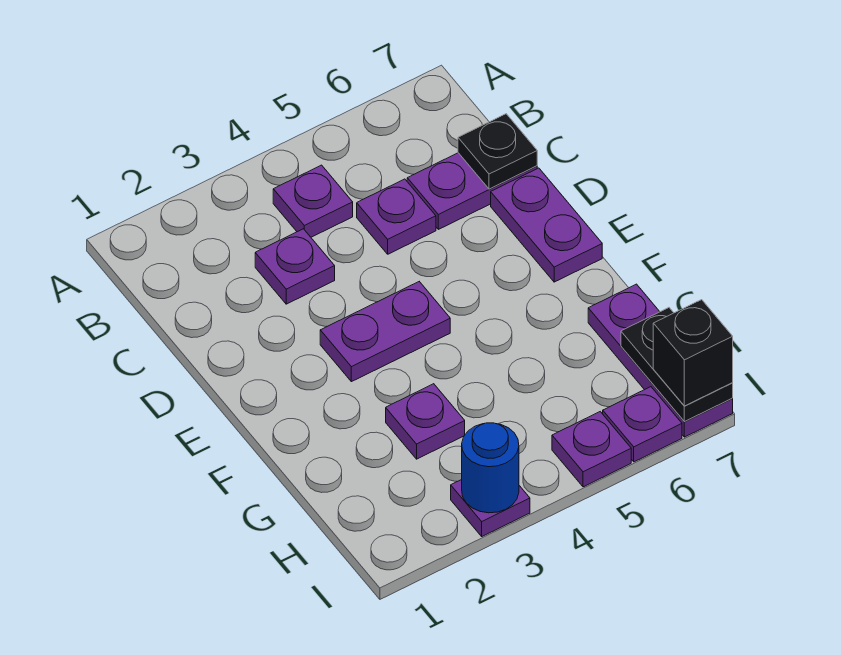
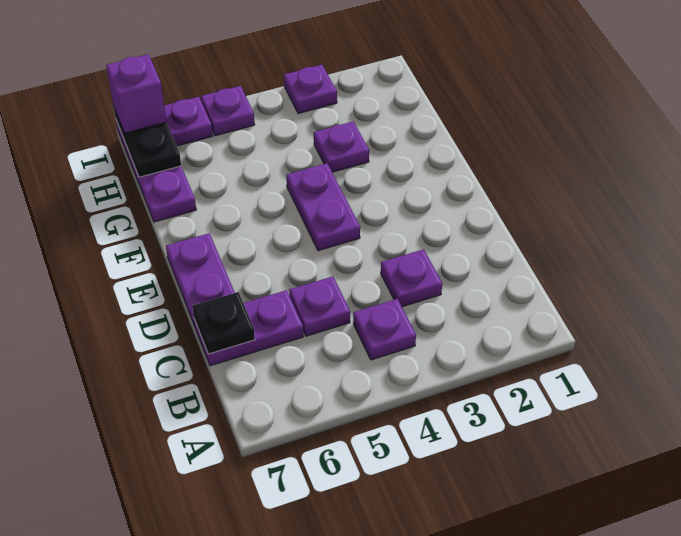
purple 1x2 plate [320,282,450,382] -> purple 1x2 plate turned to [286,163,360,251]
blue 1x1 round brick [462,423,519,513] -> none
black 1x1 brick [653,300,733,406] -> purple 1x1 brick [106,54,166,133]

